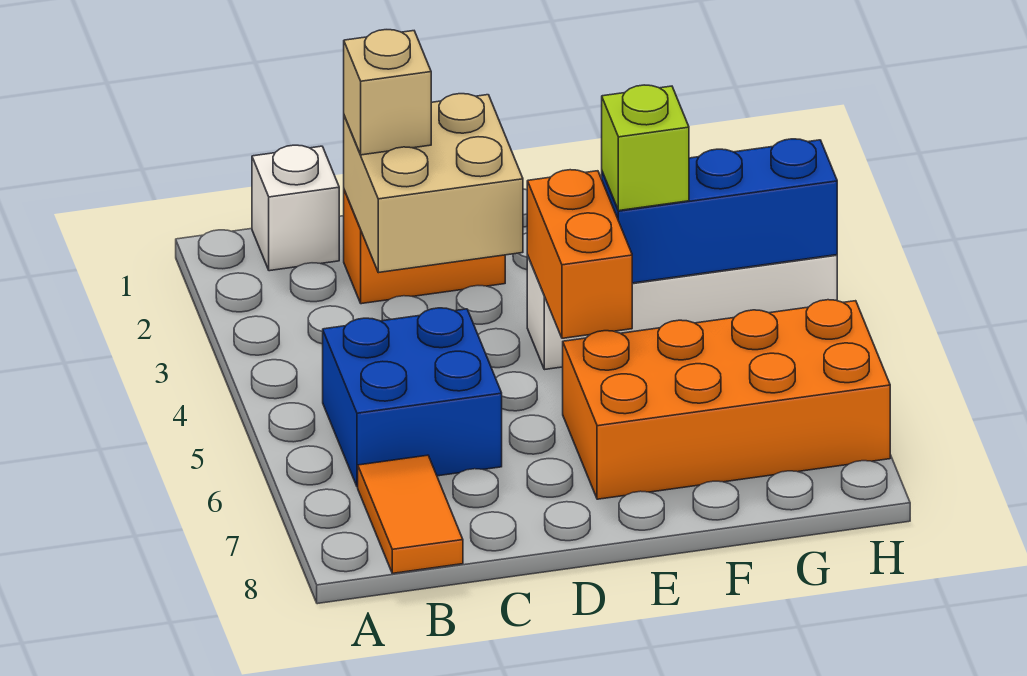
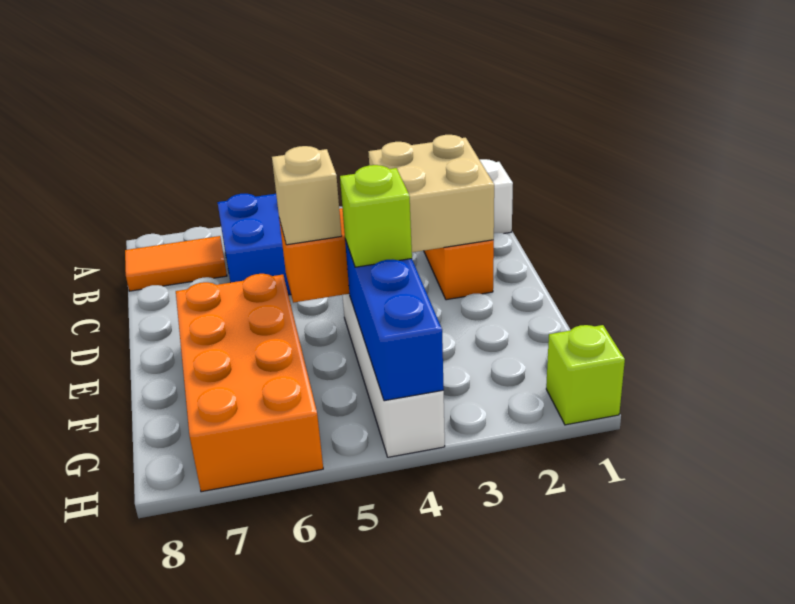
tan 1x1 brick [344,30,431,155] -> tan 1x1 brick moved to [272,146,342,245]
none -> lime 1x1 brick [546,325,625,425]

